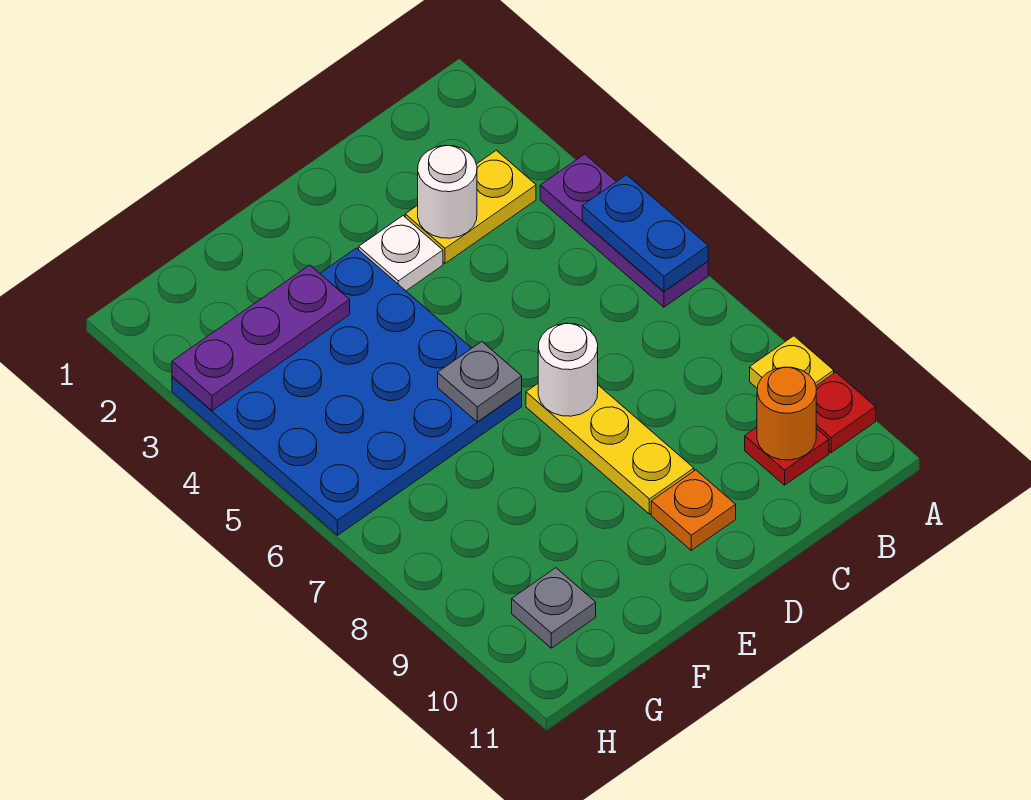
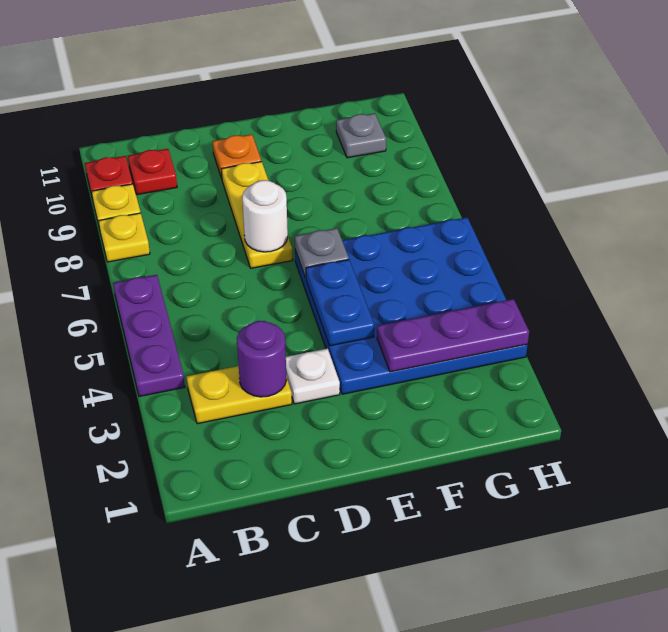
blue 1x2 plate [582,175,708,291] -> blue 1x2 plate moved to [306,260,374,346]
none -> yellow 1x1 plate [98,213,150,262]
orange 1x1 round brick [757,367,816,460] -> none
white 1x1 round brick [418,145,477,238] -> purple 1x1 round brick [237,321,286,397]

